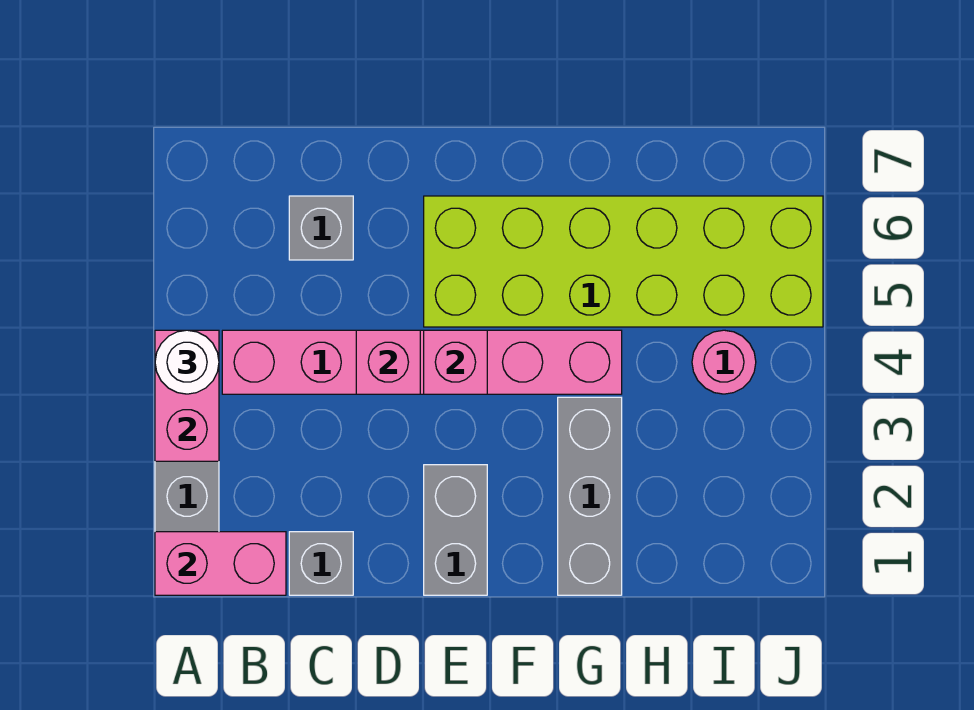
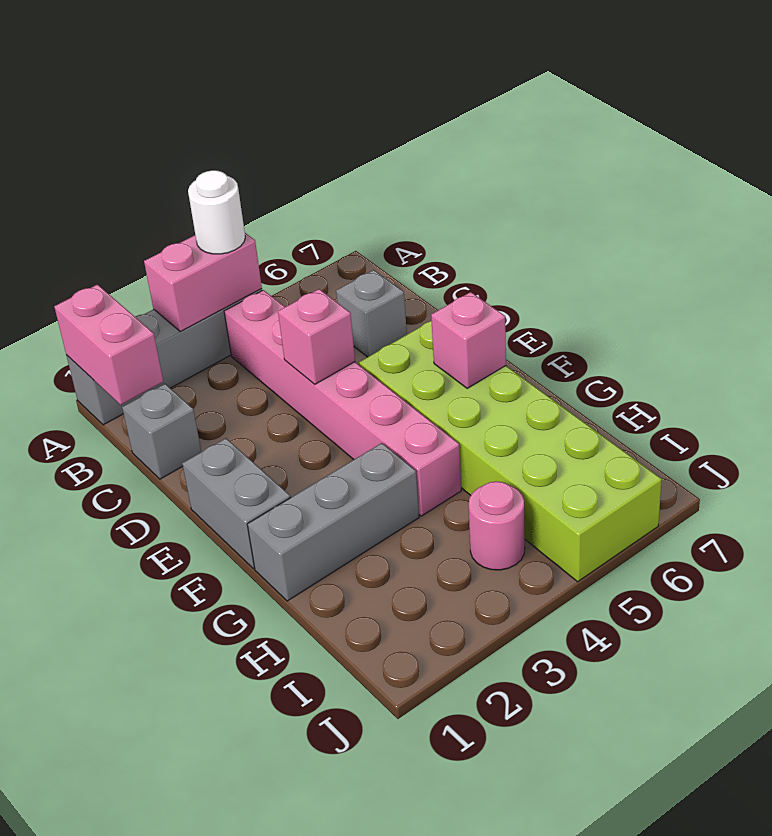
grey 1x2 brick [424,465,487,595] -> grey 1x2 brick turned to [182,438,291,569]
pink 1x1 brick [424,330,487,394] -> pink 1x1 brick moved to [431,292,506,388]

